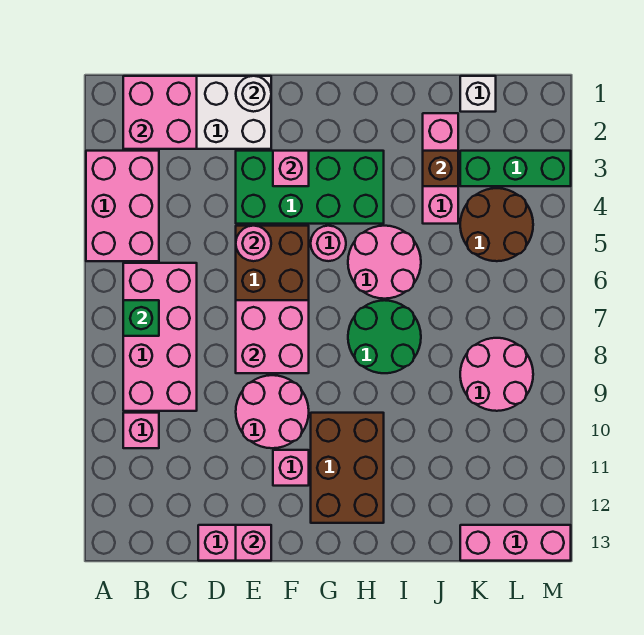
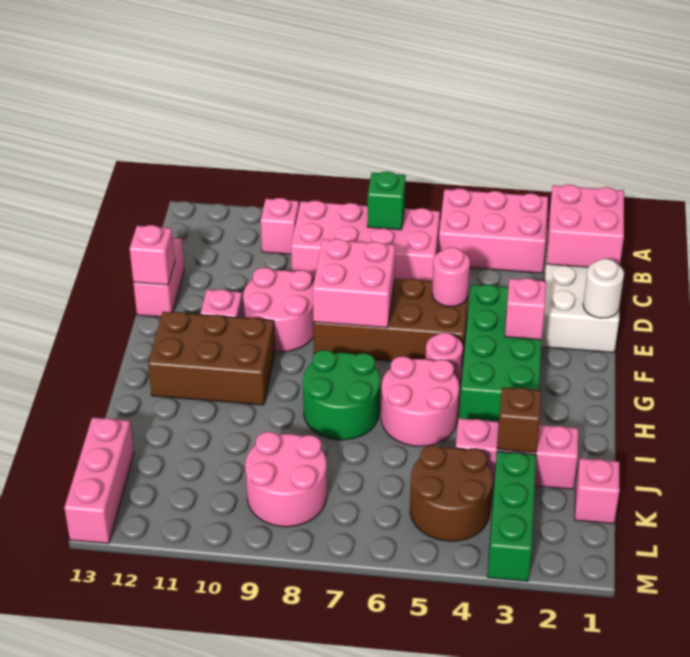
white 1x1 brick [460,76,496,112] -> pink 1x1 brick [575,458,620,524]

